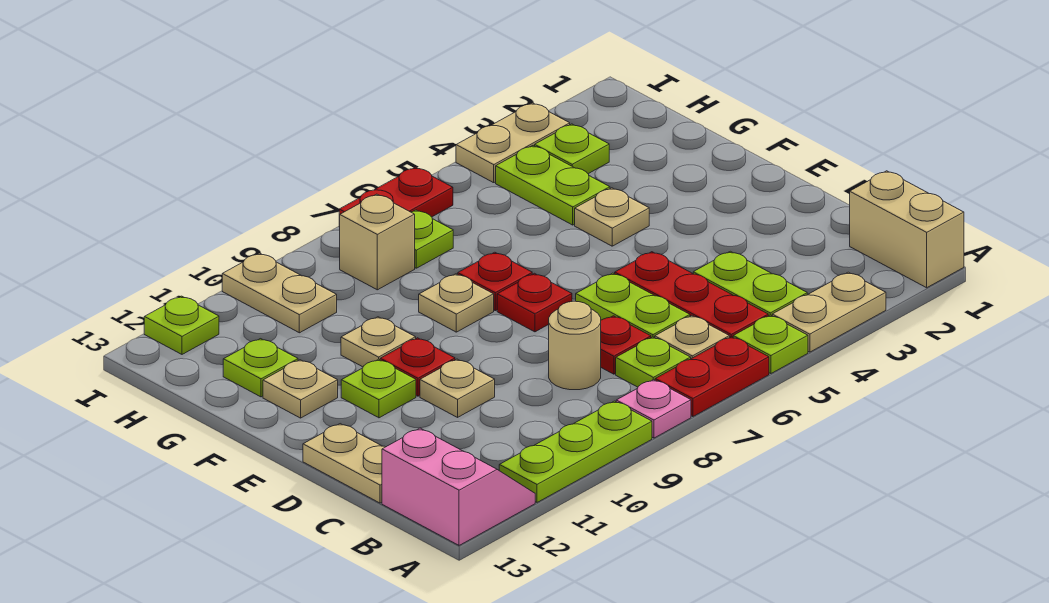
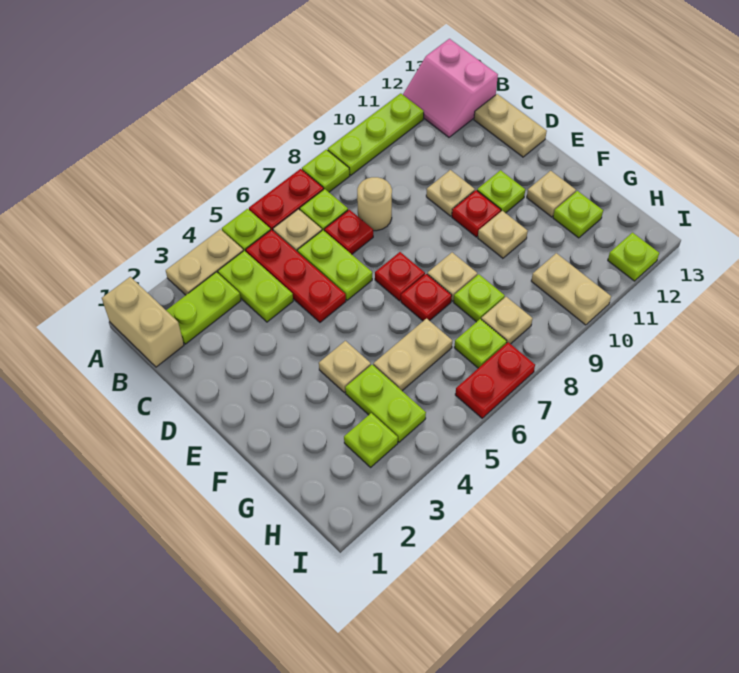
pink 1x1 plate [616,380,691,438] -> lime 1x1 plate [302,149,350,192]
none -> lime 1x2 plate [166,272,241,344]
none -> lime 1x1 plate [454,274,505,322]
tan 1x1 brick [340,194,415,290] -> tan 1x1 plate [481,297,533,344]
tan 1x2 plate [456,103,570,183] -> tan 1x2 plate moved to [373,318,452,391]

